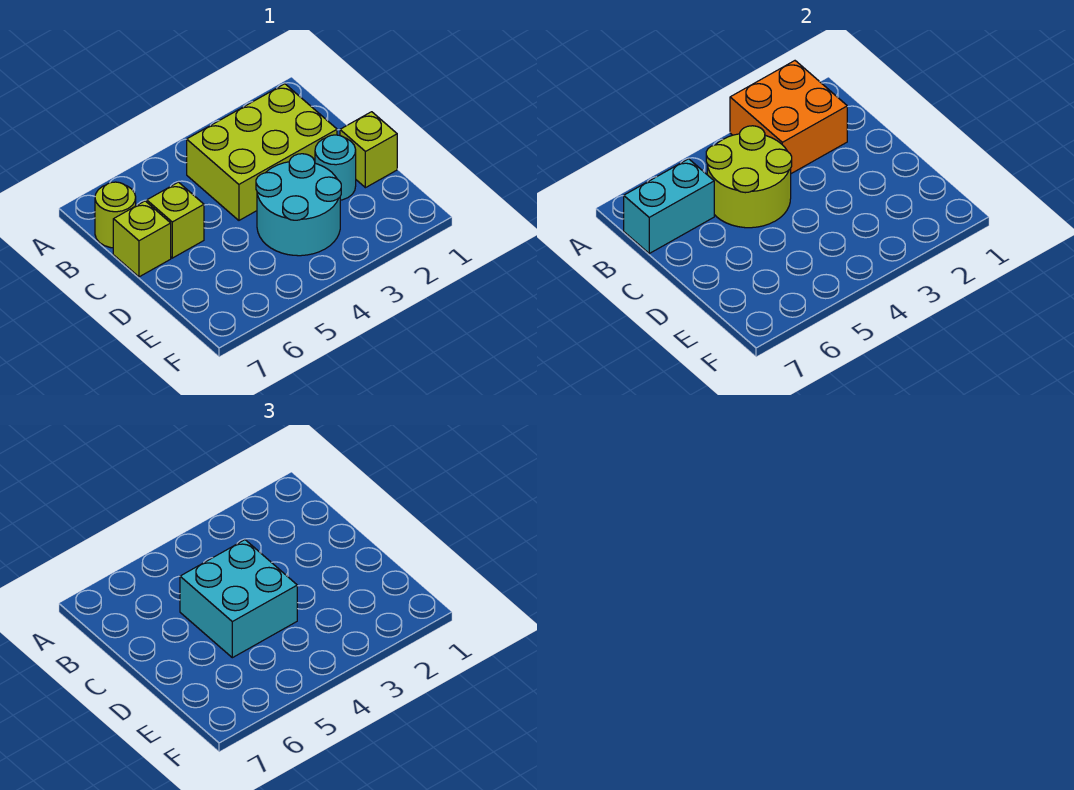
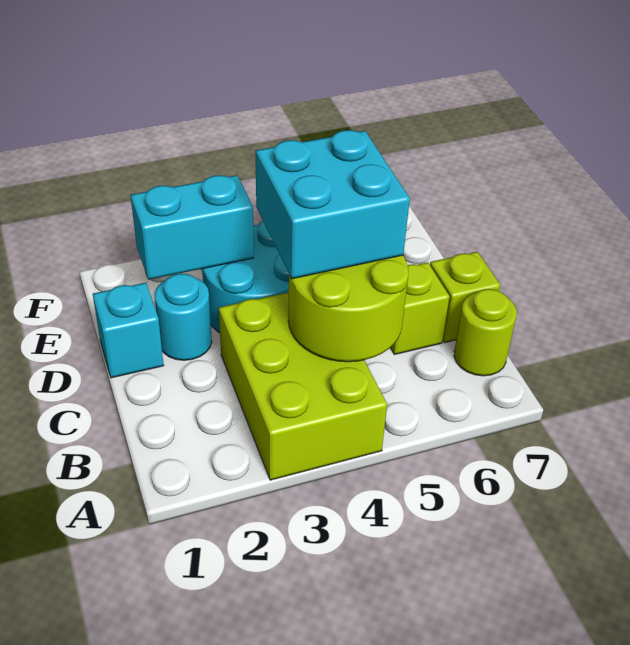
orange 2x2 brick [730,61,847,174] -> none
lime 2x3 brick [187,84,337,220] -> lime 2x3 brick turned to [219,292,387,480]
cyan 1x2 brick [624,159,714,253] -> cyan 1x2 brick moved to [131,175,254,280]
lime 1x1 brick [340,112,397,188] -> cyan 1x1 brick [93,283,164,378]

